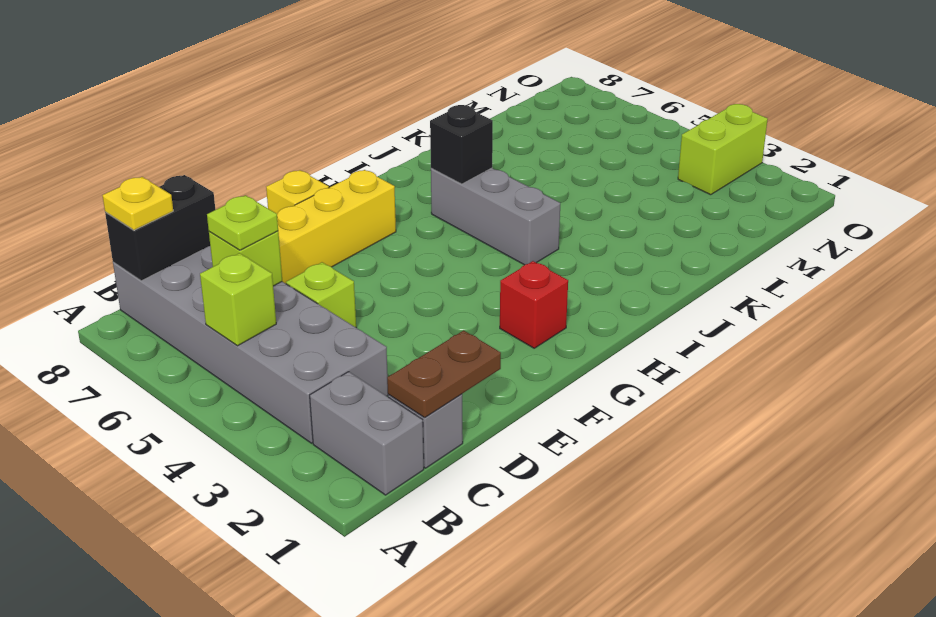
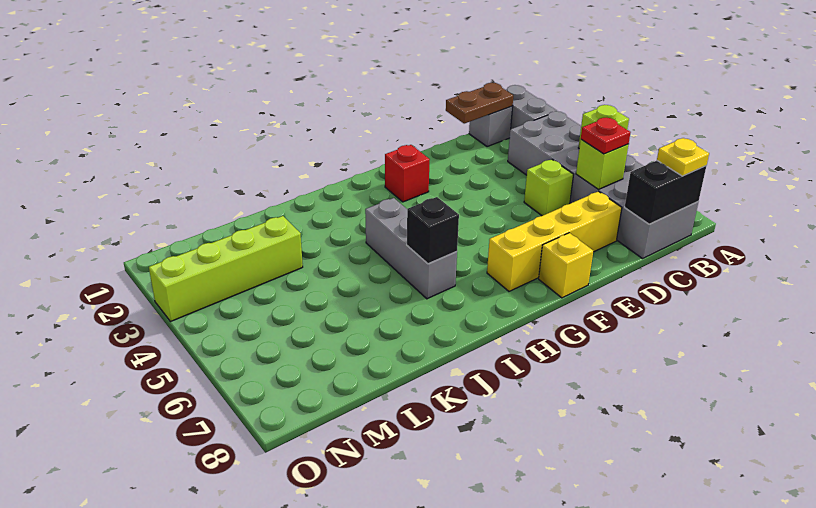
lime 1x1 plate [207,195,278,250] -> red 1x1 plate [581,118,631,154]
lime 1x2 brick [678,104,768,195] -> lime 1x4 brick [149,216,303,322]

